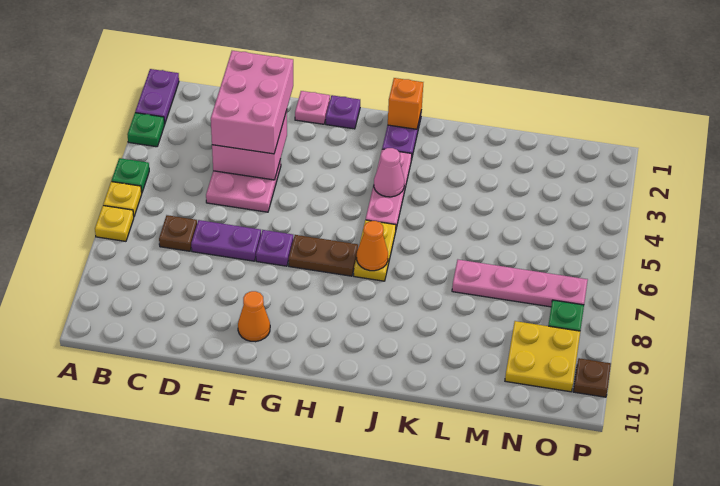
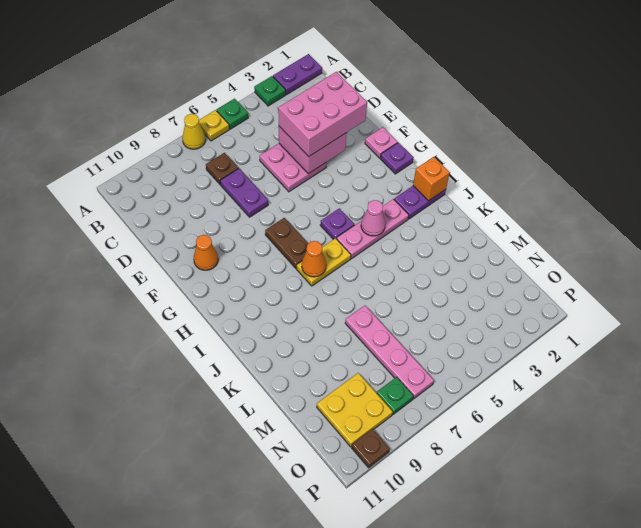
yellow 1x1 plate [95,206,134,241] -> yellow 1x1 cone [182,114,206,149]
purple 1x1 plate [256,230,293,266] -> purple 1x1 plate moved to [320,208,354,240]

